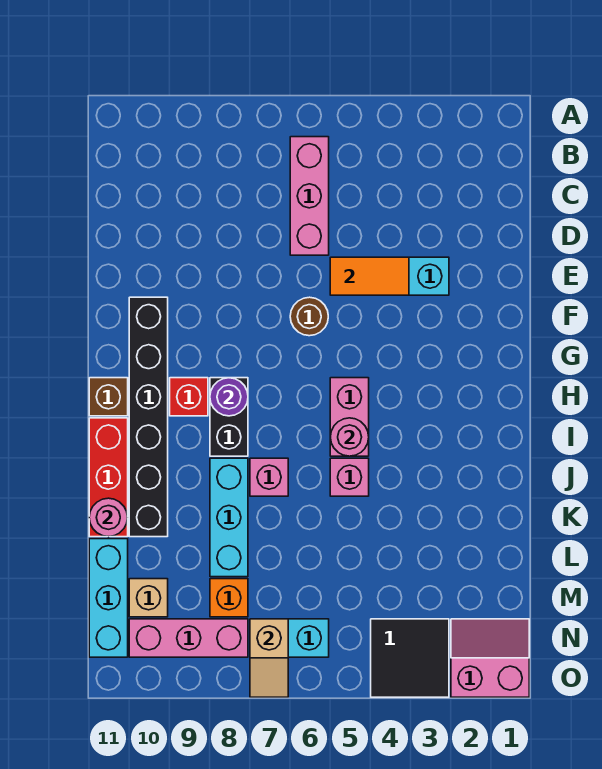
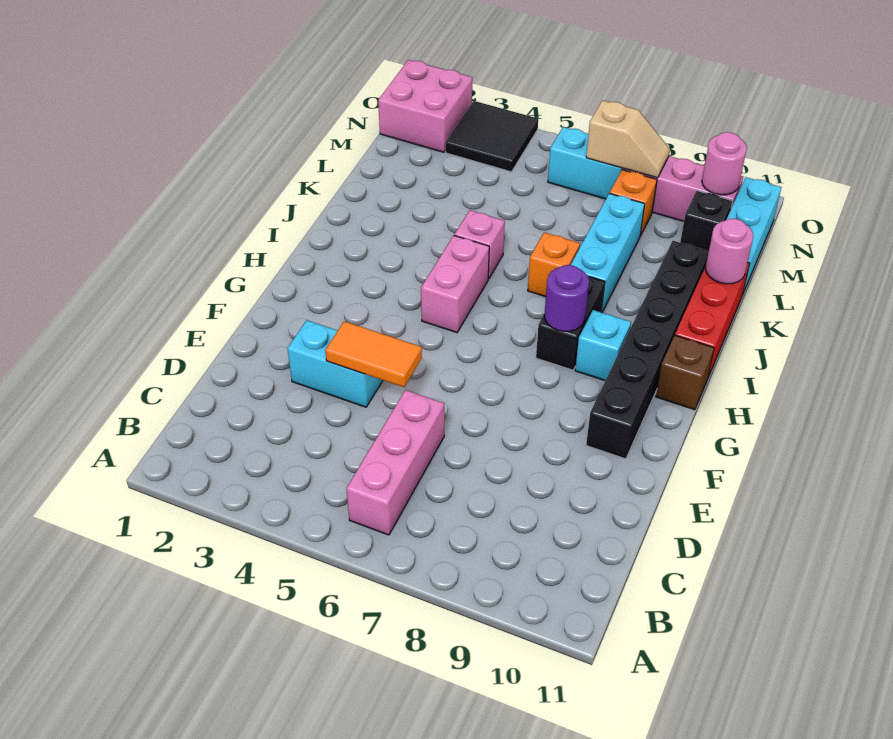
brown 1x1 round brick [290,297,328,336] -> none
red 1x1 brick [170,378,208,416] -> cyan 1x1 brick [575,310,631,381]
pink 1x1 round brick [330,418,369,456] -> pink 1x1 round brick moved to [702,132,747,195]
pink 1x1 brick [250,458,288,496] -> orange 1x1 brick [528,232,580,297]
tan 1x1 brick [129,579,168,617] -> black 1x1 brick [680,191,733,251]
pink 2x2 slope [451,619,529,697] -> pink 2x2 brick [378,60,472,152]
tan 1x2 slope [250,619,288,697] -> tan 1x2 slope turned to [586,100,670,178]

